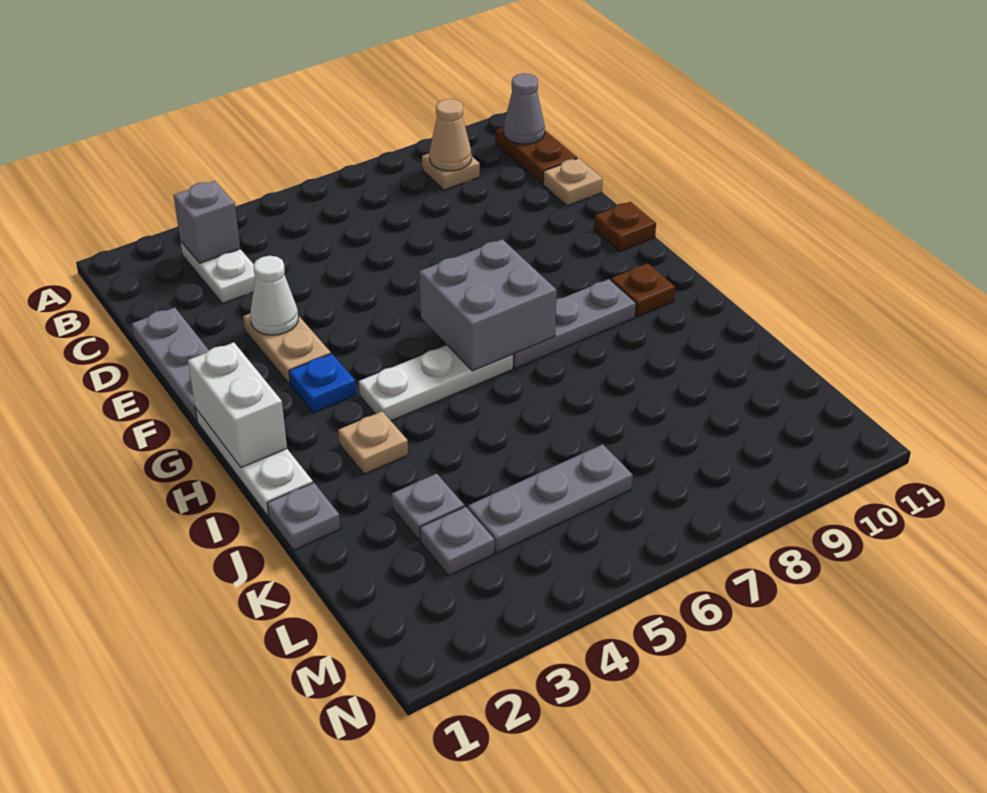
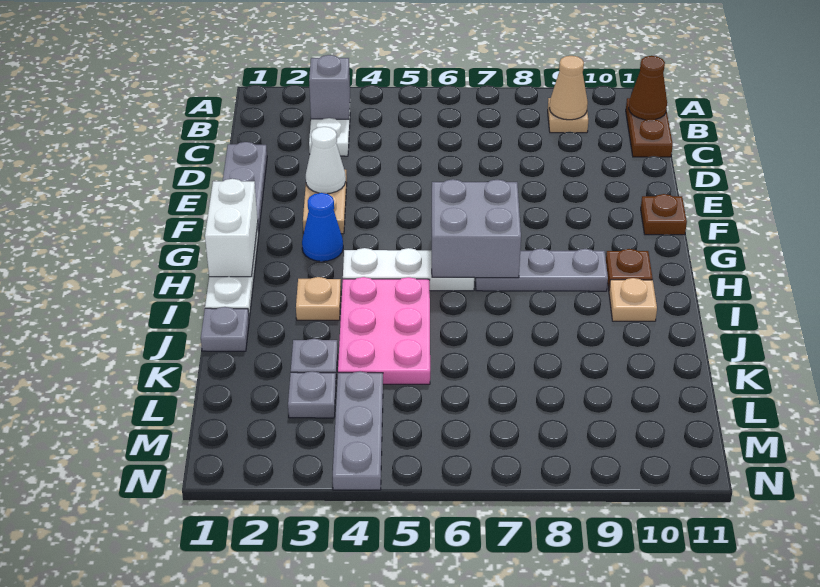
grey 1x1 cone [504,73,545,144] -> brown 1x1 cone [629,56,667,120]
tan 1x1 plate [543,158,603,206] -> tan 1x1 plate moved to [609,278,657,321]
blue 1x1 plate [289,354,356,413] -> blue 1x1 cone [302,193,343,261]
none -> pink 2x3 plate [338,277,430,384]
grey 1x3 plate [468,444,633,553] -> grey 1x3 plate turned to [333,371,383,490]

